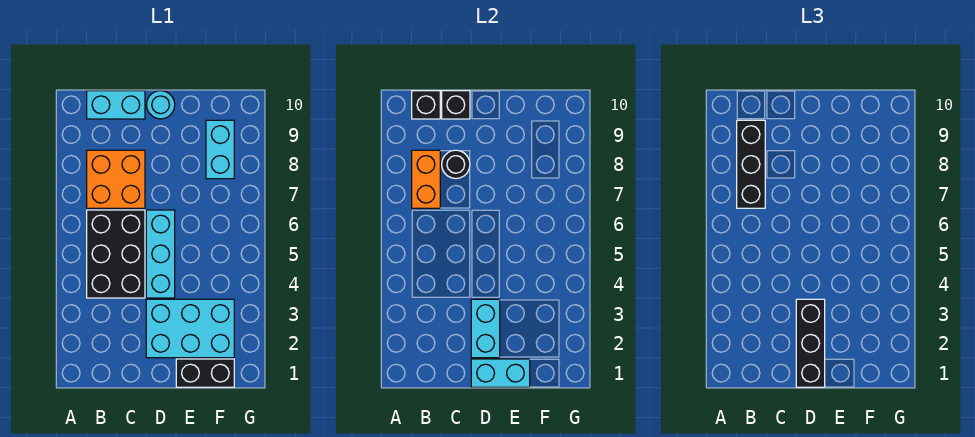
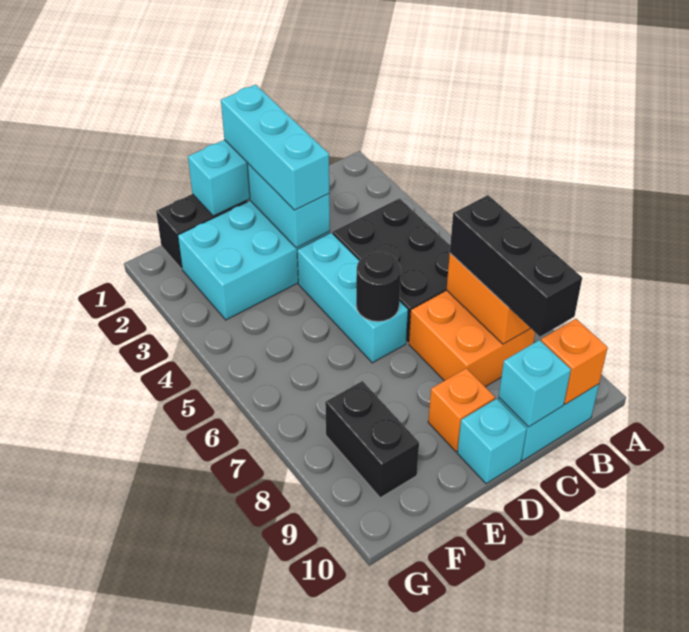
black 1x1 brick [412,91,440,119] -> orange 1x1 brick [541,319,608,404]
black 1x1 round brick [442,150,470,179] -> black 1x1 round brick moved to [356,251,401,322]
black 1x1 brick [442,91,470,119] -> cyan 1x1 brick [499,340,571,427]
black 1x3 brick [796,299,825,387] -> cyan 1x3 brick [221,85,329,210]
none -> orange 1x1 brick [428,368,495,452]
cyan 1x1 round brick [146,91,175,119] -> cyan 1x1 brick [457,399,527,484]
cyan 1x2 brick [206,120,234,179] -> black 1x2 brick [325,381,419,498]

